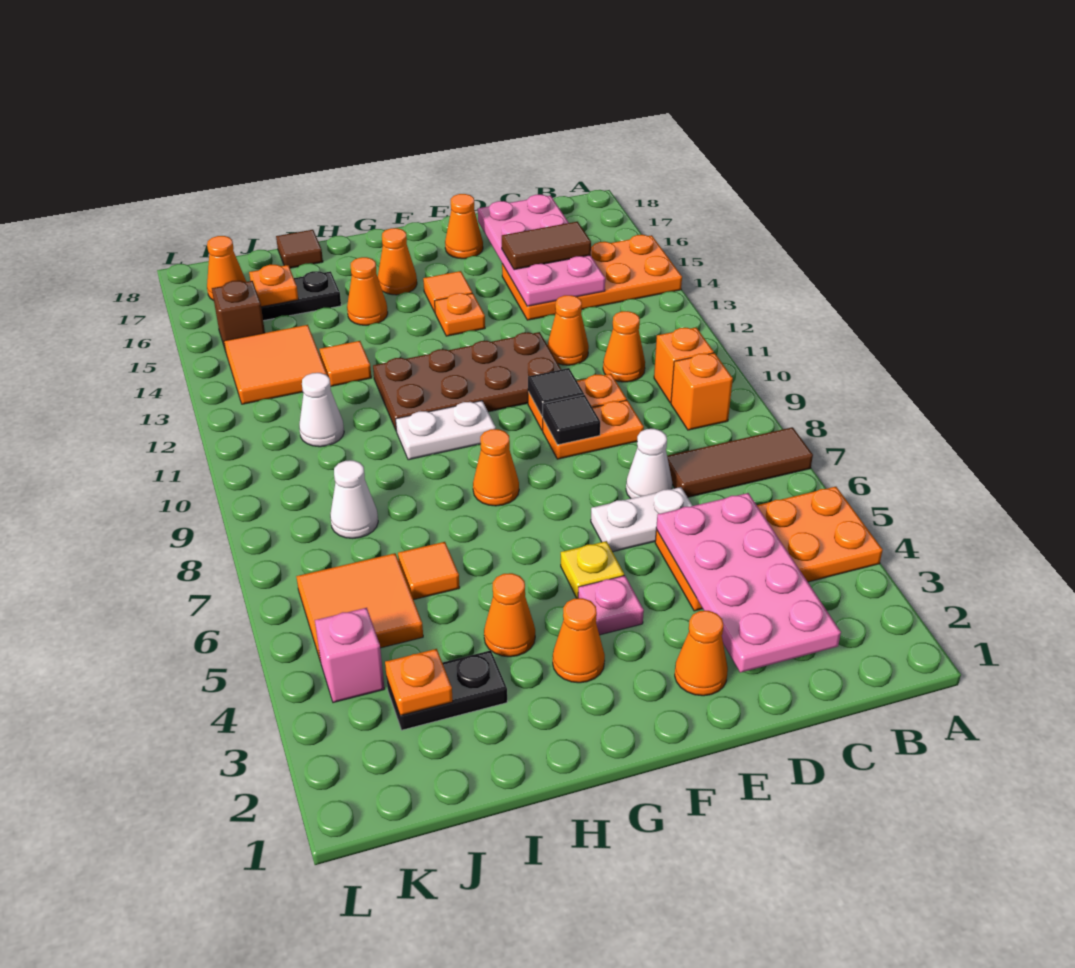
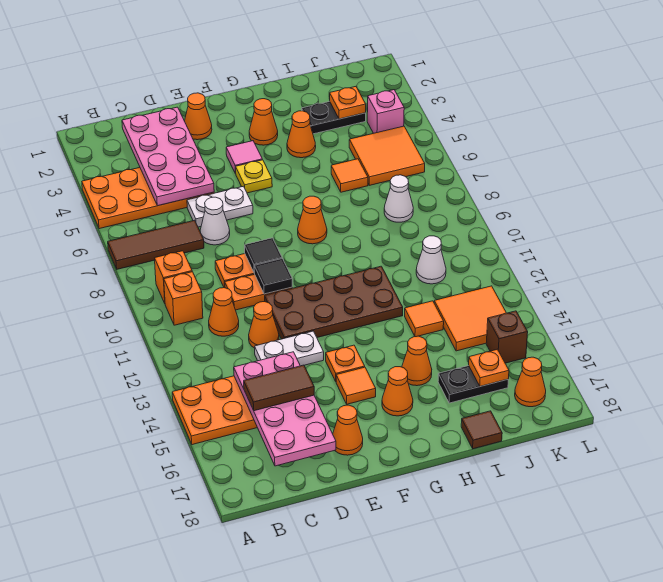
pink 1x1 plate [578,576,644,635] -> pink 1x1 tile [226,141,262,174]
white 1x2 plate [396,401,496,460] -> white 1x2 plate moved to [255,331,324,366]

